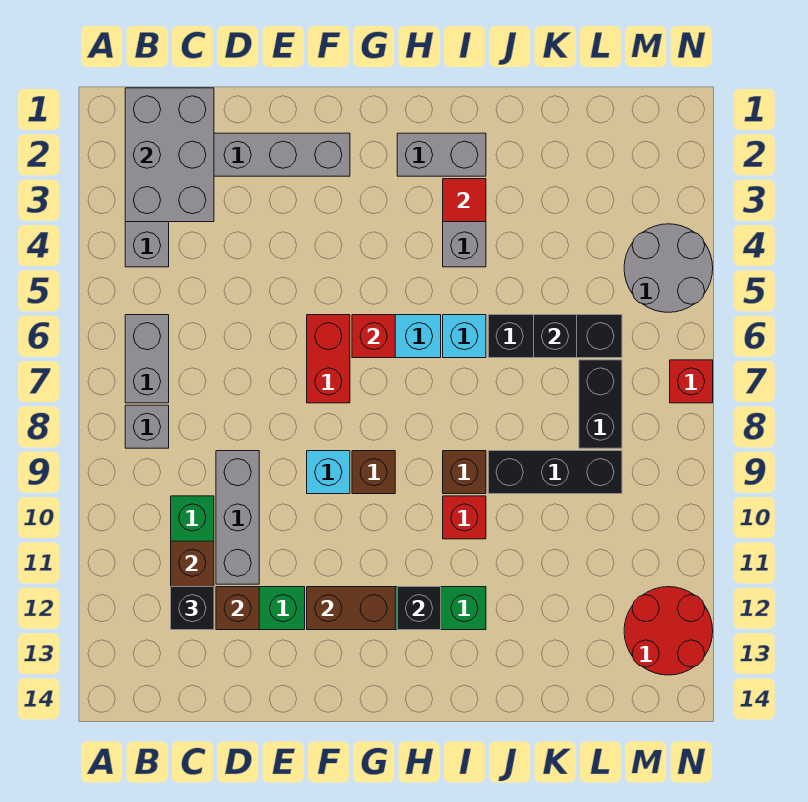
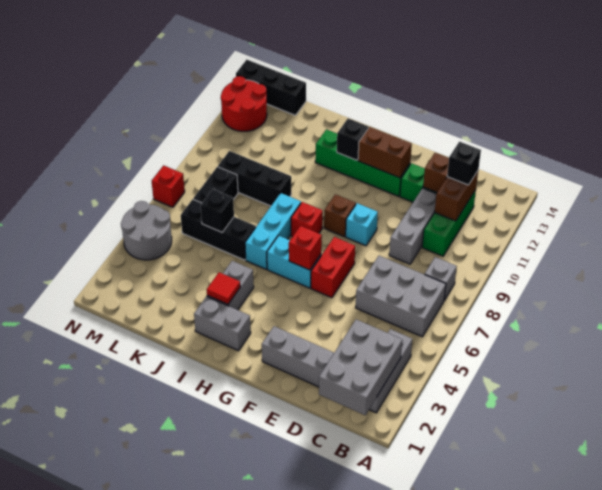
grey 1x2 brick [125,315,169,403] -> grey 2x3 brick [356,256,446,337]
cyan 1x1 brick [443,315,486,358] -> cyan 1x3 brick [245,193,301,269]
brown 1x1 brick [443,451,486,494] -> none
red 1x1 brick [443,496,486,539] -> red 1x1 brick moved to [291,202,323,237]
none -> black 1x3 brick [236,60,306,115]

